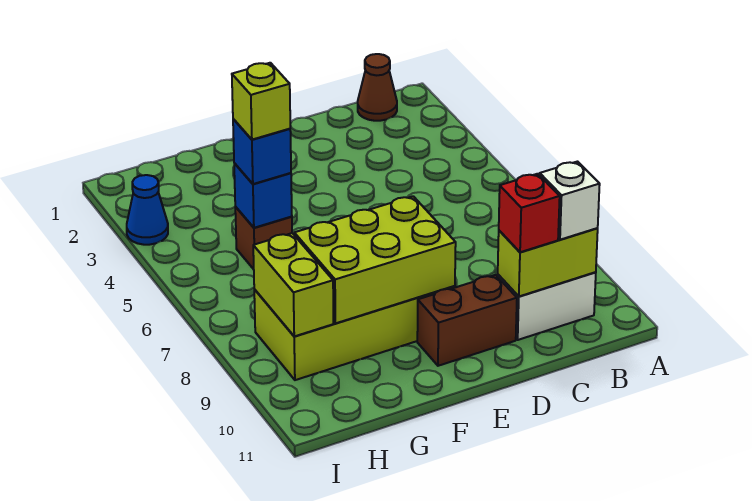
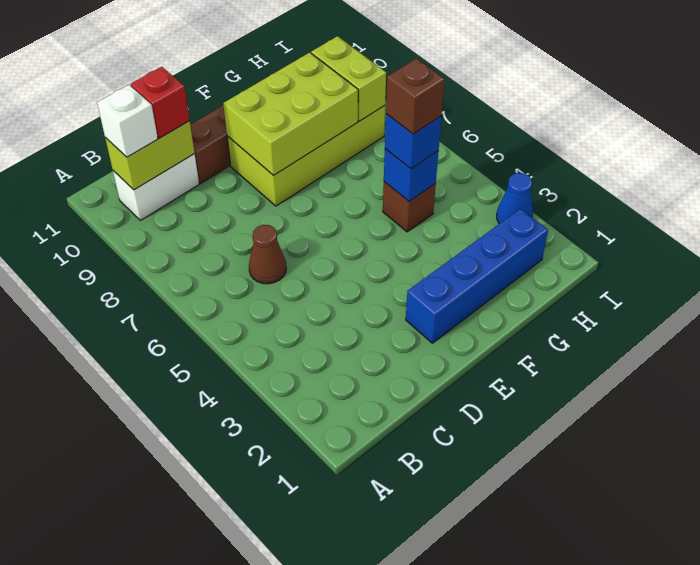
brown 1x1 cone [358,54,397,121] -> brown 1x1 cone moved to [249,225,286,284]
none -> blue 1x4 brick [406,209,548,343]
lime 1x1 brick [232,63,290,140] -> brown 1x1 brick [386,59,445,134]

